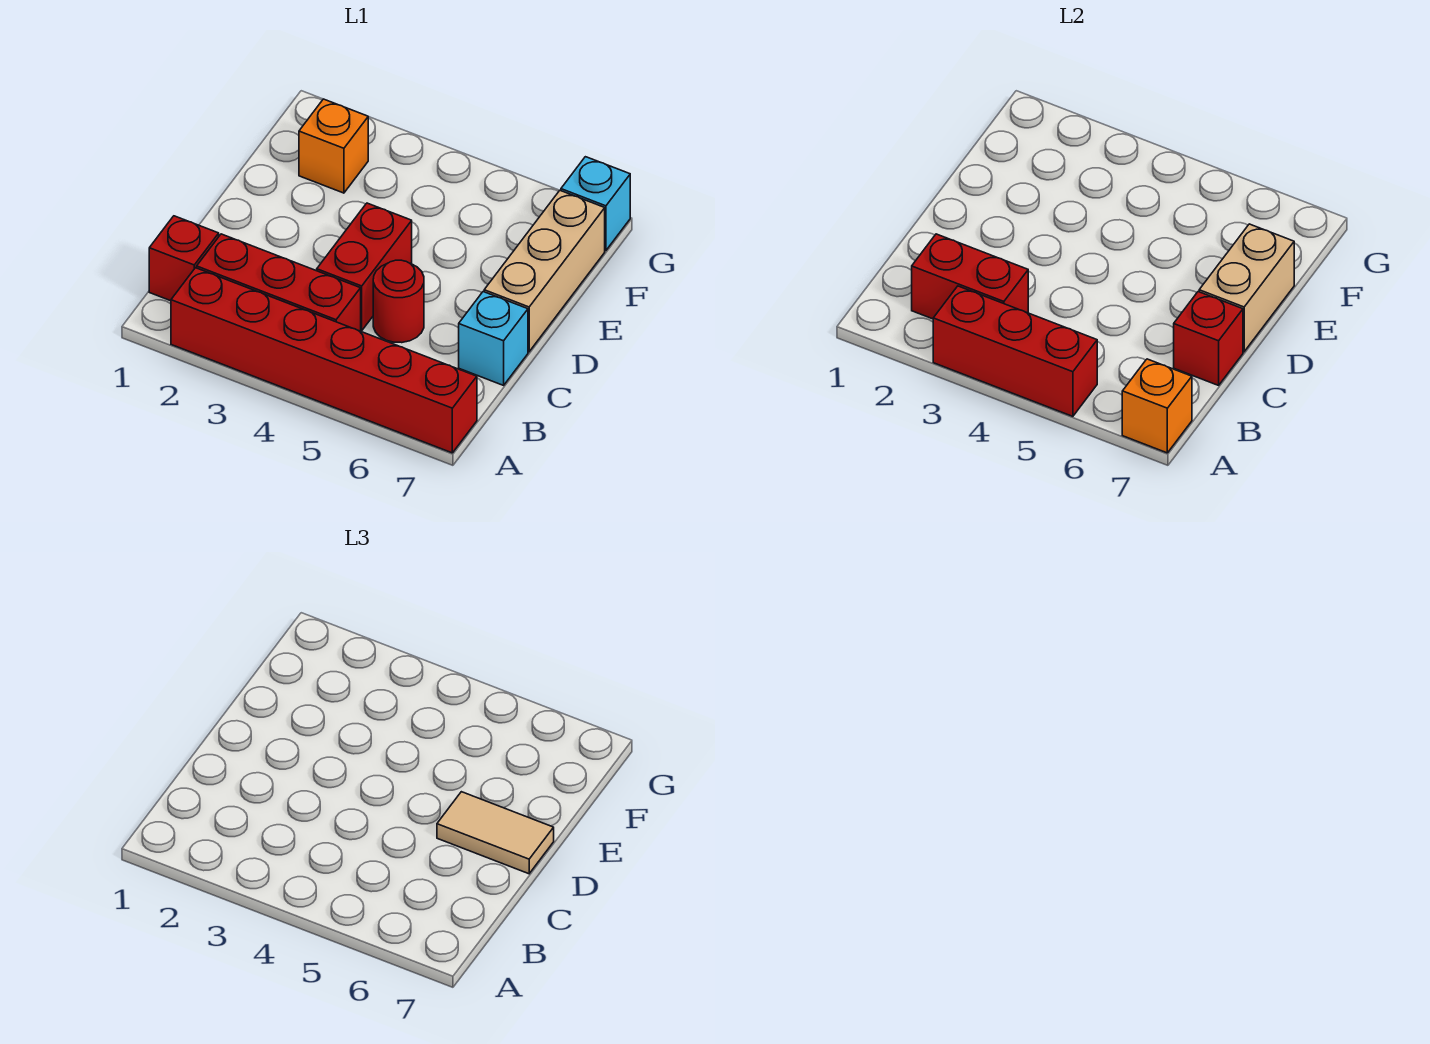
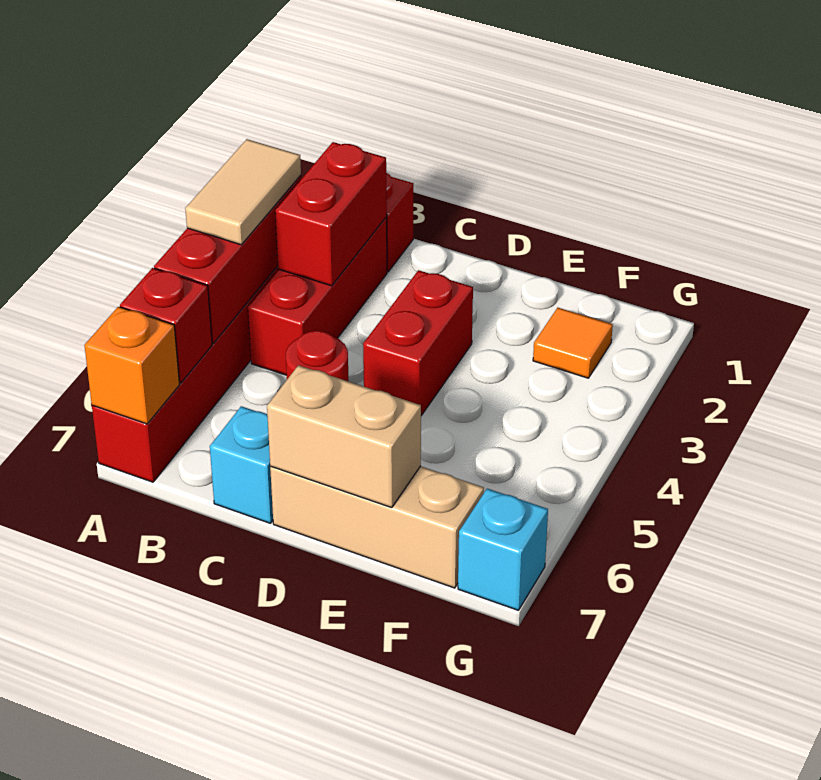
red 1x2 brick [317,203,412,331] -> red 1x2 brick turned to [363,270,473,416]
red 1x1 brick [1174,292,1243,385] -> red 1x1 brick moved to [120,268,212,383]
tan 1x2 tile [437,792,554,874] -> tan 1x2 tile moved to [185,139,301,245]
orange 1x1 brick [299,99,368,193] -> orange 1x1 tile [533,308,613,378]

